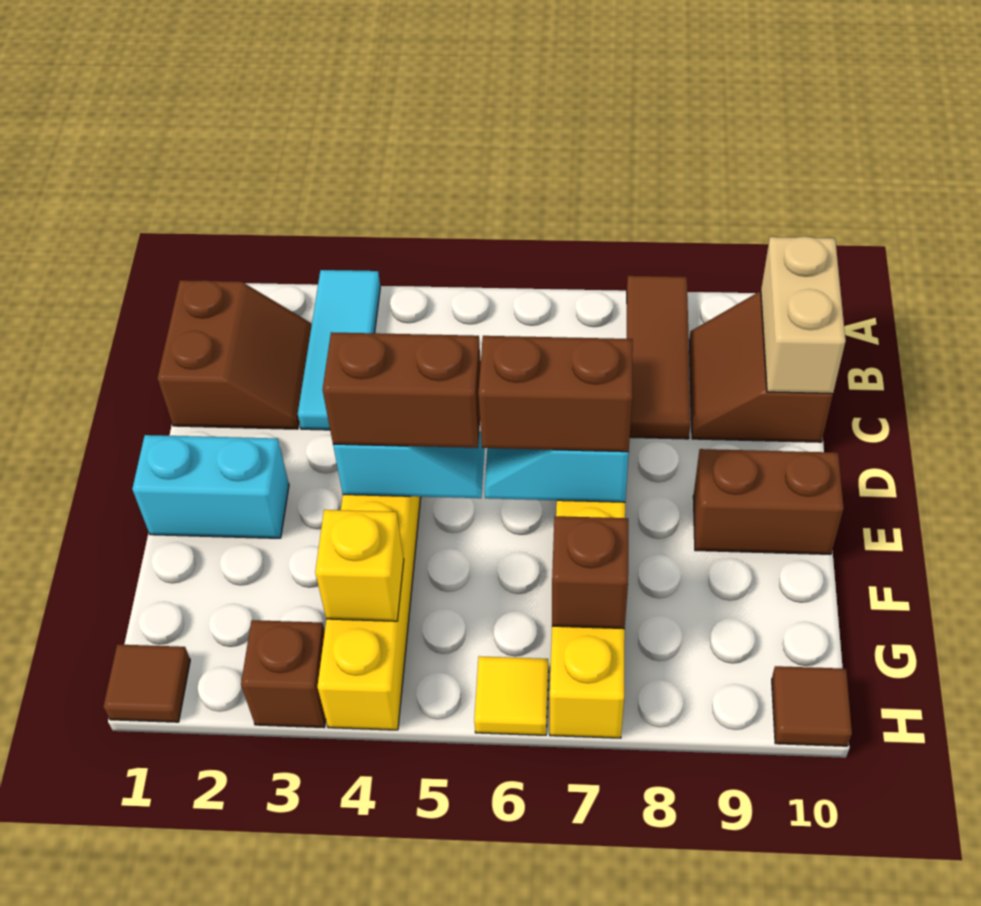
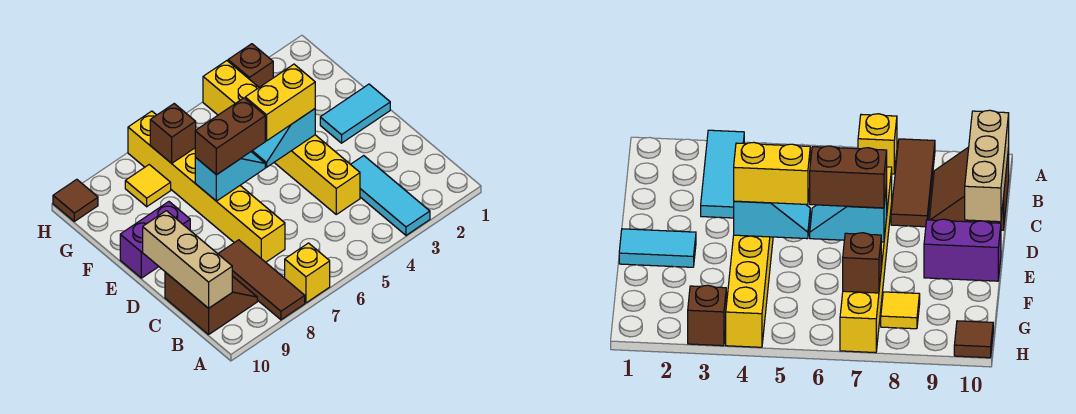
brown 2x2 slope [158,280,312,429] -> none
tan 1x2 brick [761,236,846,394] -> tan 1x3 brick [143,211,232,308]
cyan 1x2 brick [132,435,289,538] -> cyan 1x2 tile [320,84,390,143]
brown 1x2 brick [322,332,481,448] -> yellow 1x2 brick [245,64,315,141]
brown 1x2 brick [693,449,844,554] -> purple 1x2 brick [120,202,190,278]
yellow 1x1 brick [315,510,404,621] -> yellow 1x1 brick moved to [285,243,330,303]
brown 1x1 tile [103,644,190,722] -> none
yellow 1x1 tile [474,656,549,735] -> yellow 1x1 tile moved to [125,165,171,207]

